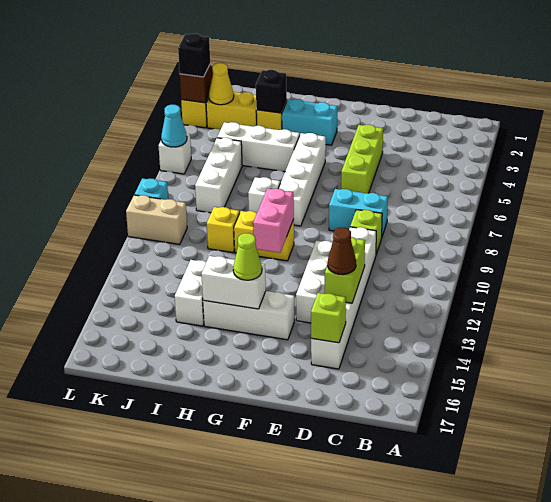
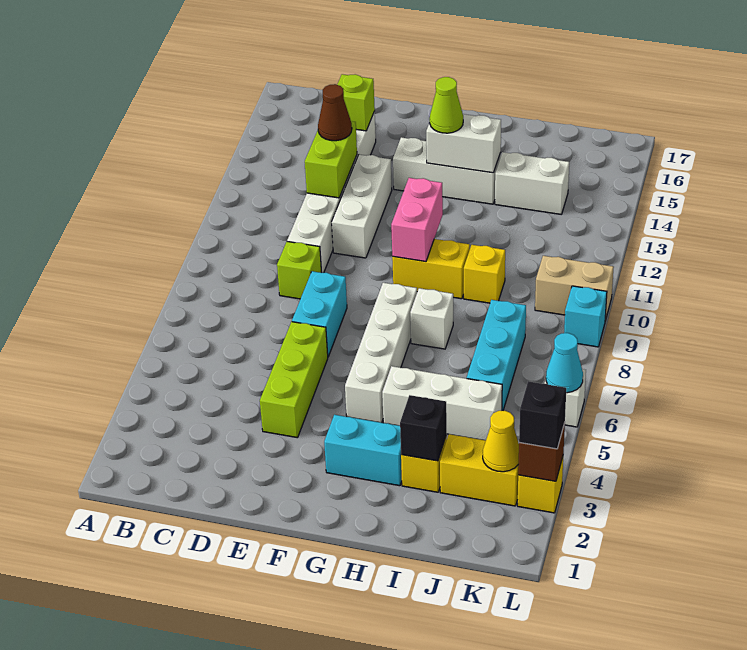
cyan 1x2 brick [329,189,388,236] -> cyan 1x2 brick turned to [292,271,347,356]
white 1x2 brick [175,260,206,326] -> white 1x2 brick turned to [495,152,569,214]
white 1x3 brick [195,138,242,213] -> cyan 1x3 brick [467,300,526,411]

